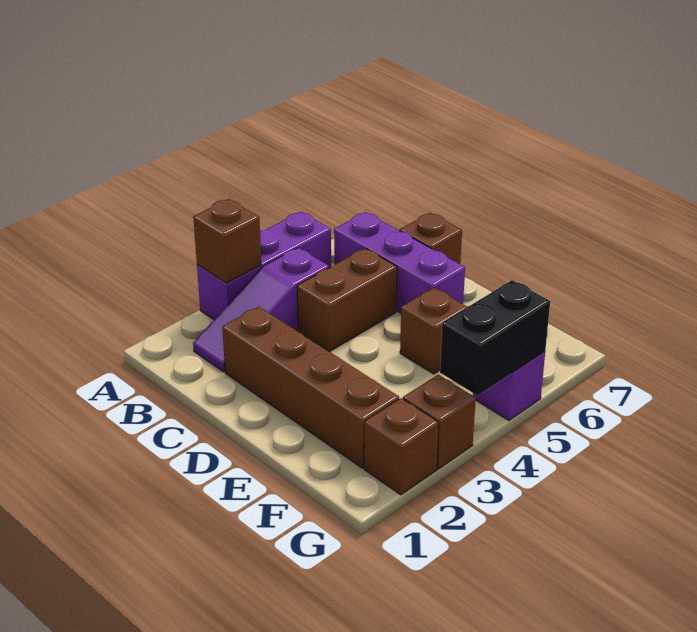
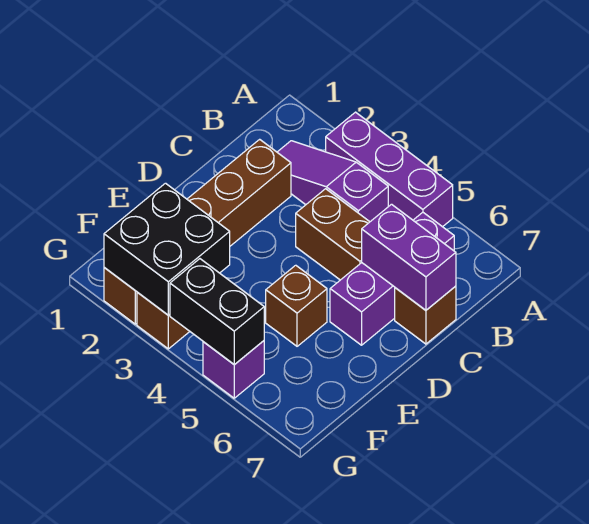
brown 1x1 brick [193,199,261,283] -> none
none -> purple 1x2 brick [362,204,456,310]
none -> black 2x2 brick [104,183,230,315]

